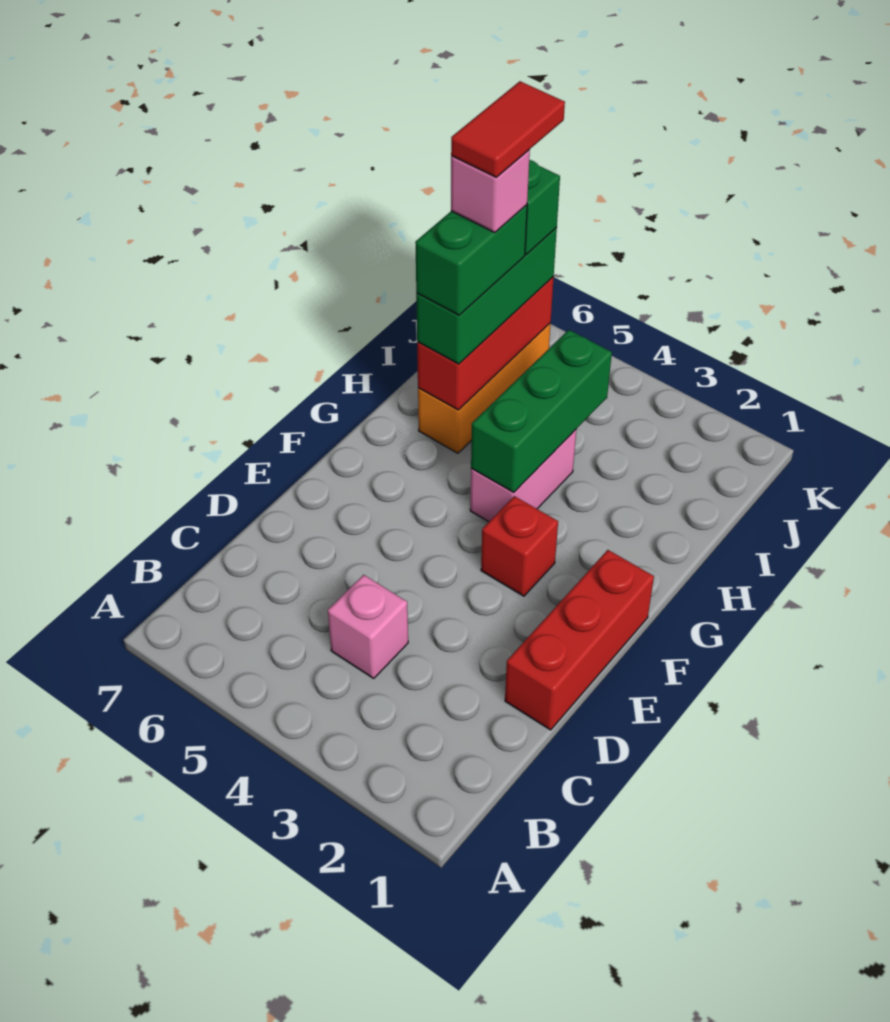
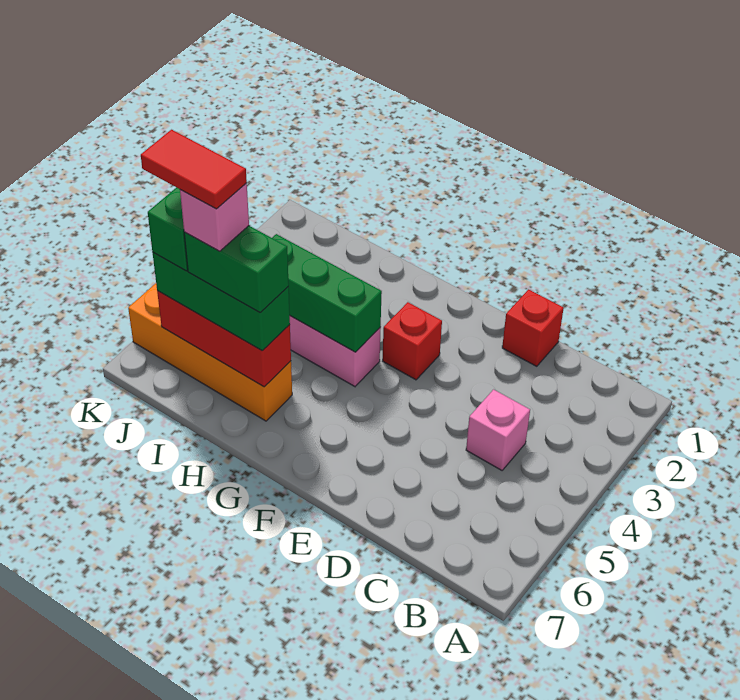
red 1x3 brick [505,550,654,730] -> red 1x1 brick [502,289,564,366]
orange 1x3 brick [418,323,551,453] -> orange 1x4 brick [128,283,292,421]

